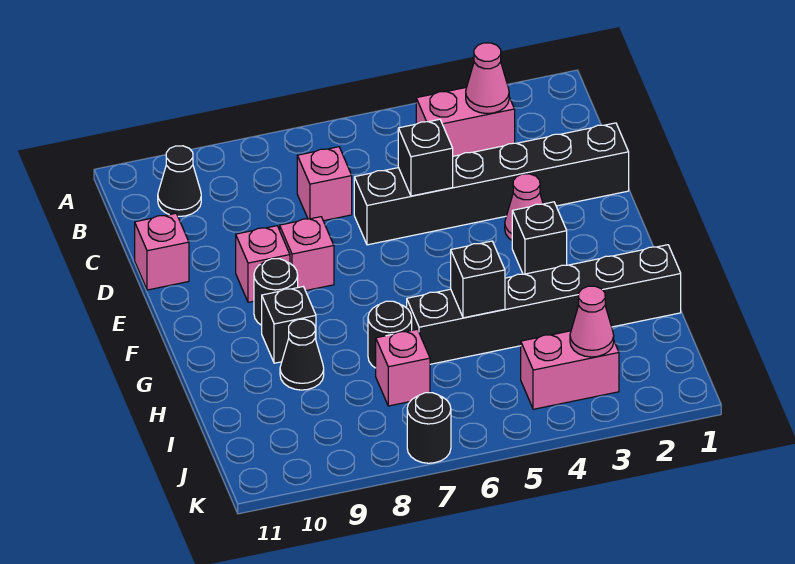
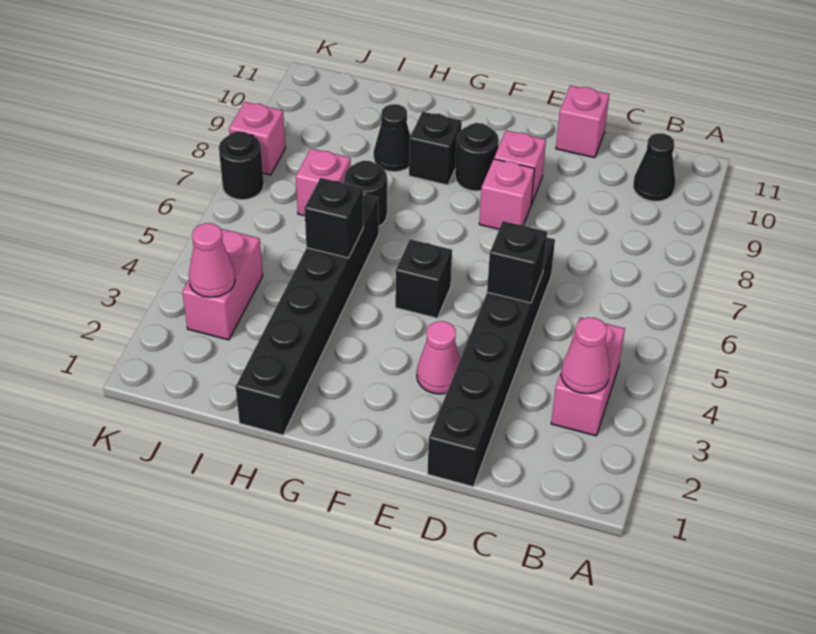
pink 1x1 brick [297,147,352,221] -> pink 1x1 brick moved to [229,102,285,175]
black 1x1 brick [512,202,567,274] -> black 1x1 brick moved to [395,239,452,318]

